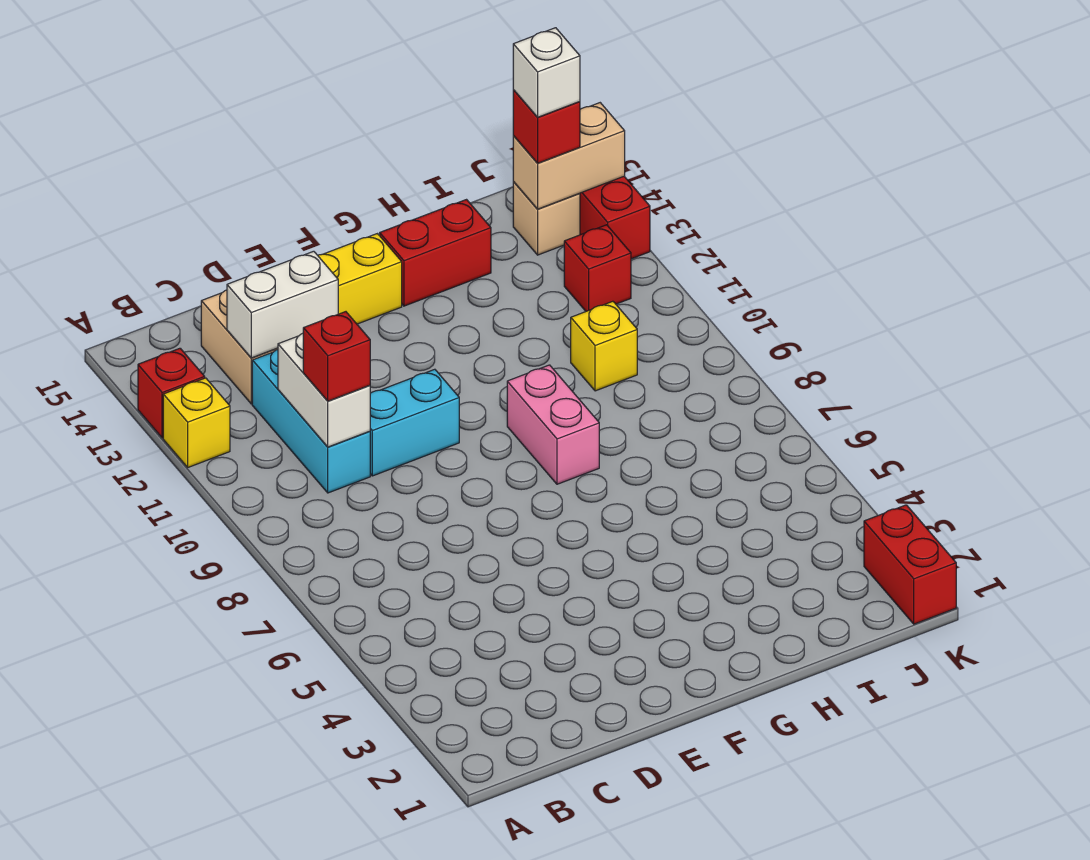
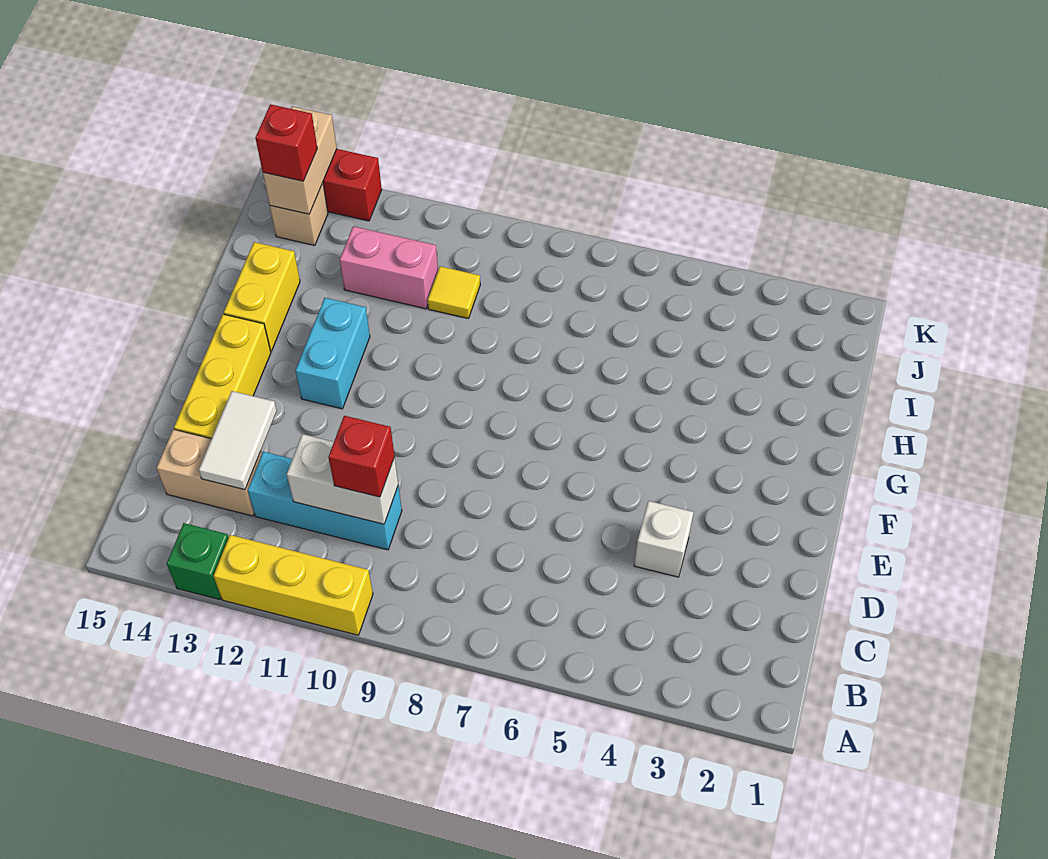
yellow 1x1 brick [163,378,230,467] -> yellow 1x3 brick [214,535,373,635]
red 1x1 brick [138,348,205,438] -> green 1x1 brick [167,523,229,600]
white 1x2 brick [227,251,338,358] -> white 1x2 tile [199,391,277,490]
cyan 1x2 brick [370,369,459,476] -> cyan 1x2 brick moved to [295,298,370,409]
pink 1x2 brick [507,365,599,484] -> pink 1x2 brick moved to [340,226,438,309]
red 1x2 brick [380,200,491,306] -> yellow 1x2 brick [224,242,300,351]
yellow 1x1 brick [571,301,637,391] -> yellow 1x1 tile [428,266,480,318]
red 1x1 brick [564,225,631,311] -> none
white 1x1 brick [513,28,580,117] -> white 1x1 brick moved to [634,501,693,577]
red 1x2 brick [864,505,956,624] -> none

